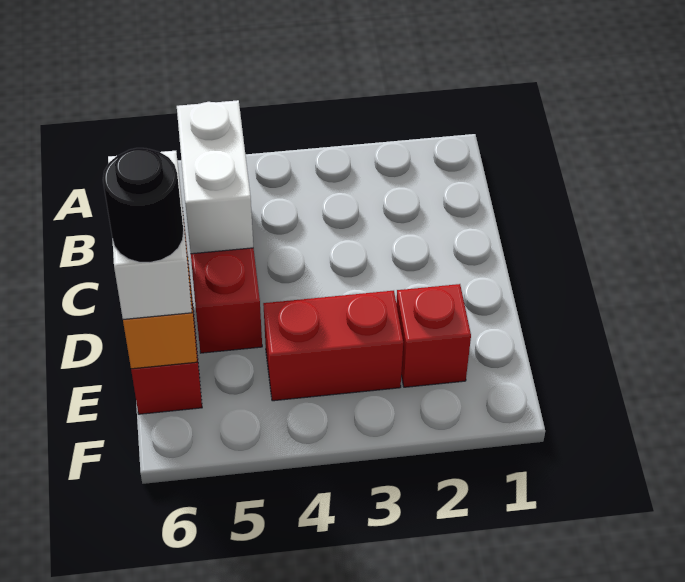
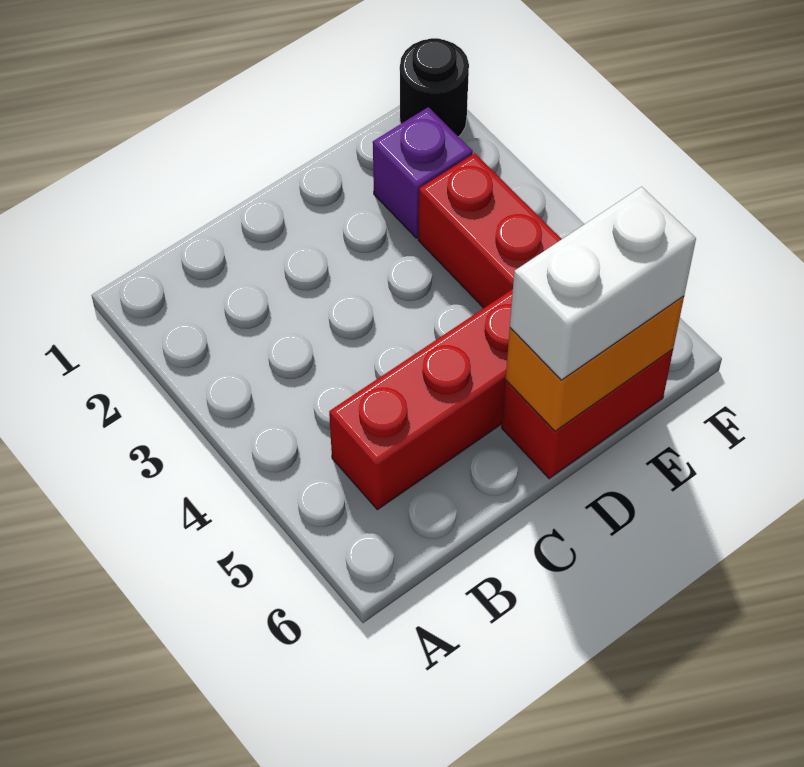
white 1x2 brick [177,100,253,254] -> none
red 1x1 brick [396,284,471,387] -> purple 1x1 brick [373,107,473,238]
black 1x1 round brick [103,148,184,263] -> black 1x1 round brick moved to [400,38,469,137]

